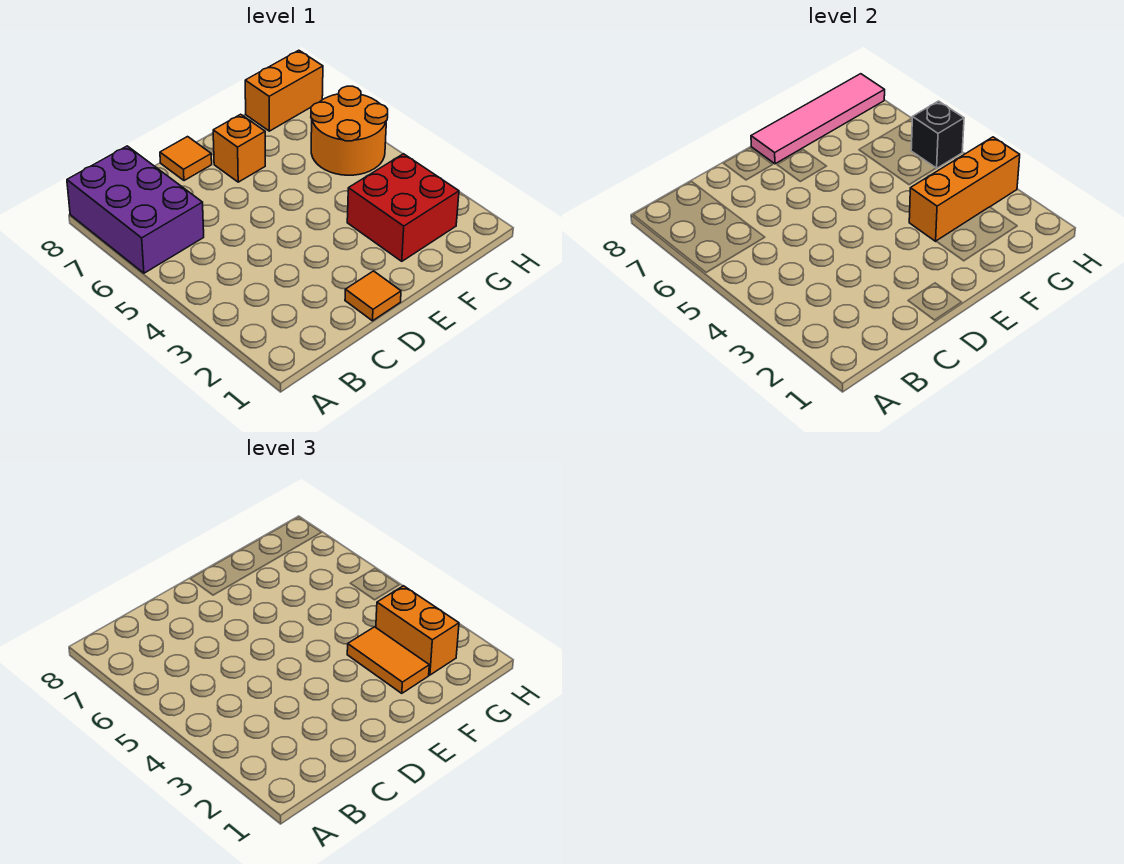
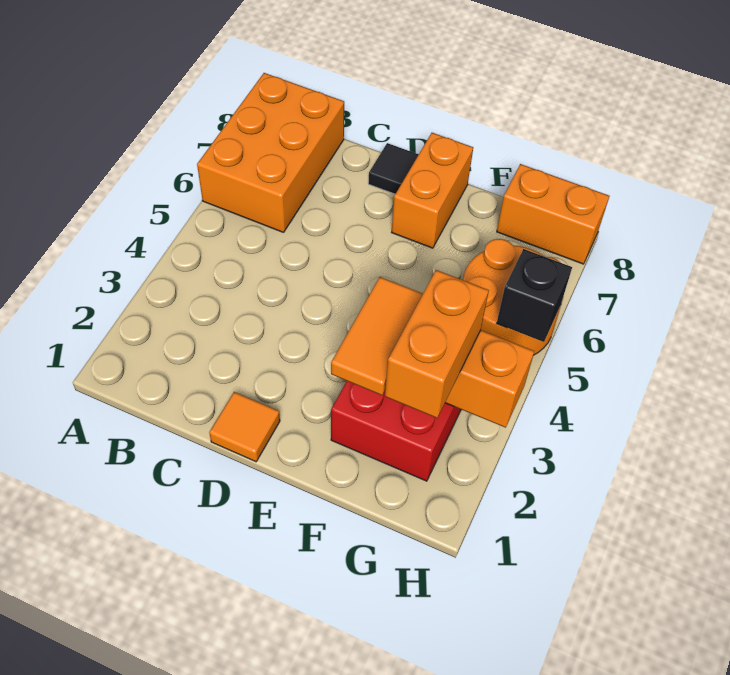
purple 2x3 brick [67,146,204,273] -> orange 2x3 brick [197,73,344,232]
orange 1x1 tile [160,137,212,181] -> black 1x1 tile [368,143,419,194]
orange 1x1 brick [213,114,265,182] -> orange 1x2 brick [392,133,473,248]
pink 1x4 tile [751,74,885,164] -> none

